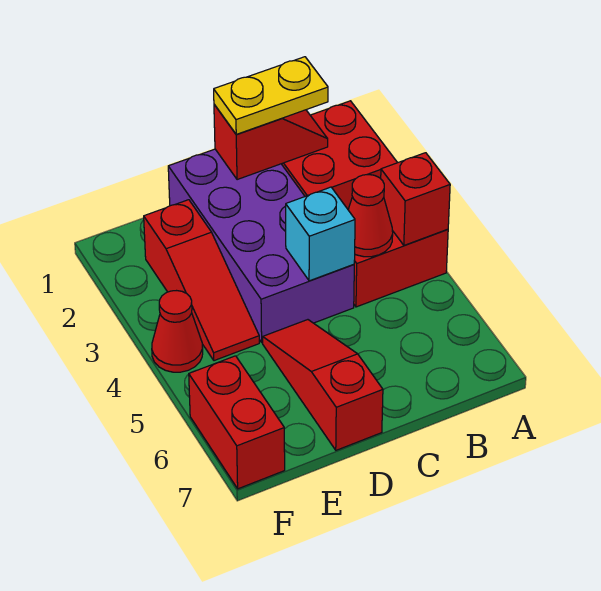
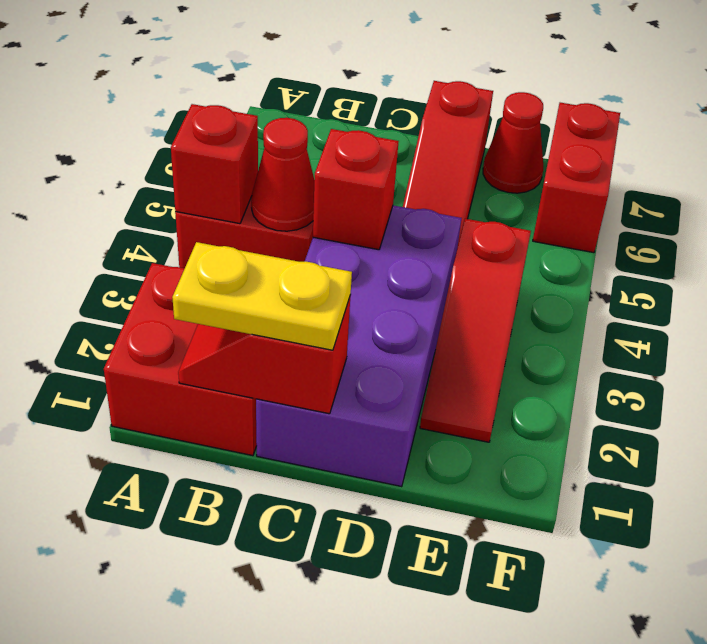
cyan 1x1 brick [286,187,355,281] -> red 1x1 brick [313,129,399,250]
red 1x3 slope [144,200,259,361] -> red 1x3 slope turned to [420,219,531,442]
red 1x1 cone [152,291,203,372] -> red 1x1 cone moved to [483,92,543,193]

